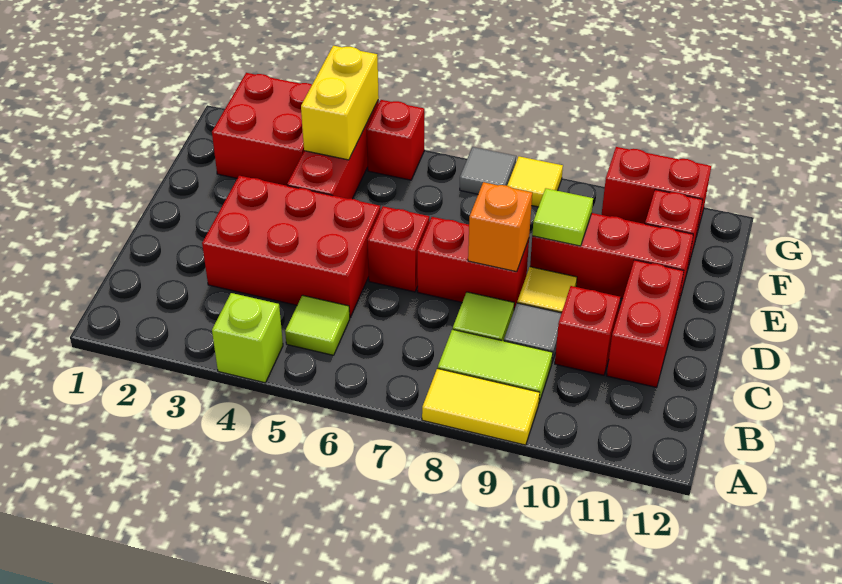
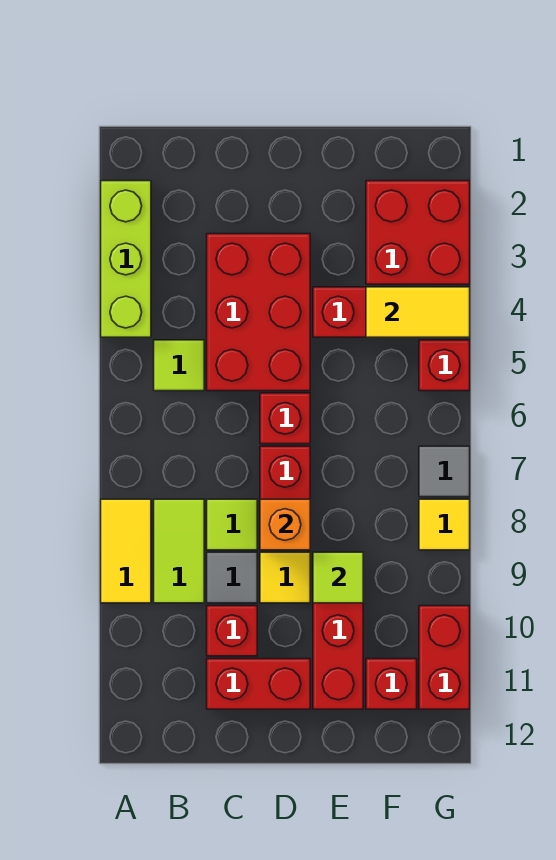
lime 1x1 brick [212,293,283,383] -> lime 1x3 brick [101,181,151,337]
yellow 1x2 brick [301,46,379,160] -> yellow 1x2 tile [366,287,470,337]

